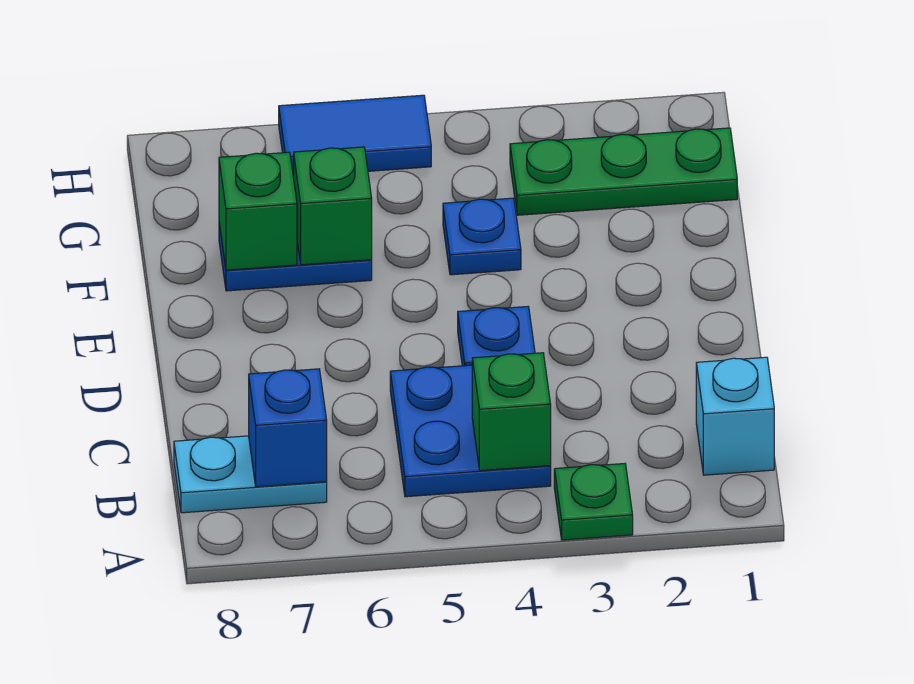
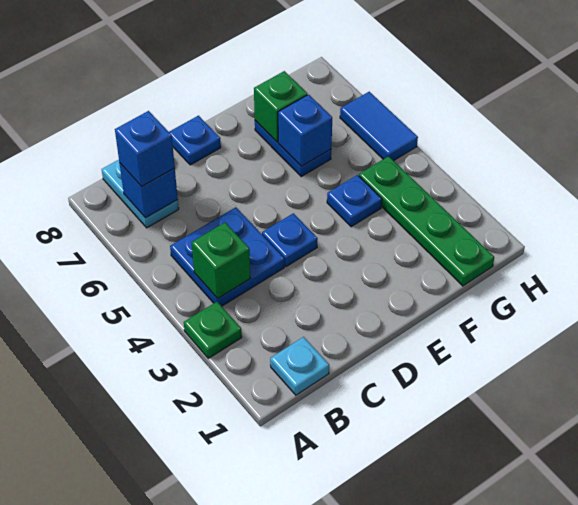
cyan 1x1 brick [696,357,774,475] -> cyan 1x1 plate [270,337,329,395]
none -> blue 1x1 brick [115,111,175,187]
none -> blue 1x1 plate [169,116,221,165]
green 1x1 brick [293,147,372,265] -> blue 1x1 brick [278,95,332,166]
green 1x3 plate [510,128,737,215] -> green 1x4 plate [359,156,494,286]

